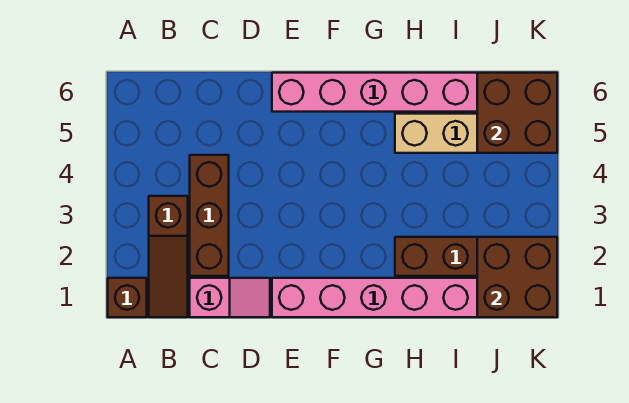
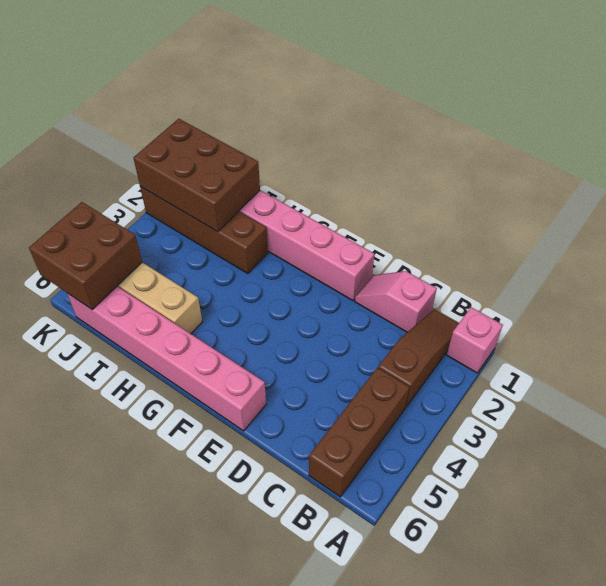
brown 1x1 brick [108,278,147,317] -> pink 1x1 brick [447,307,503,373]
brown 1x3 brick [190,155,229,276] -> brown 1x3 brick moved to [309,368,409,497]
brown 2x2 brick [477,237,557,317] -> brown 2x3 brick [134,119,260,232]

